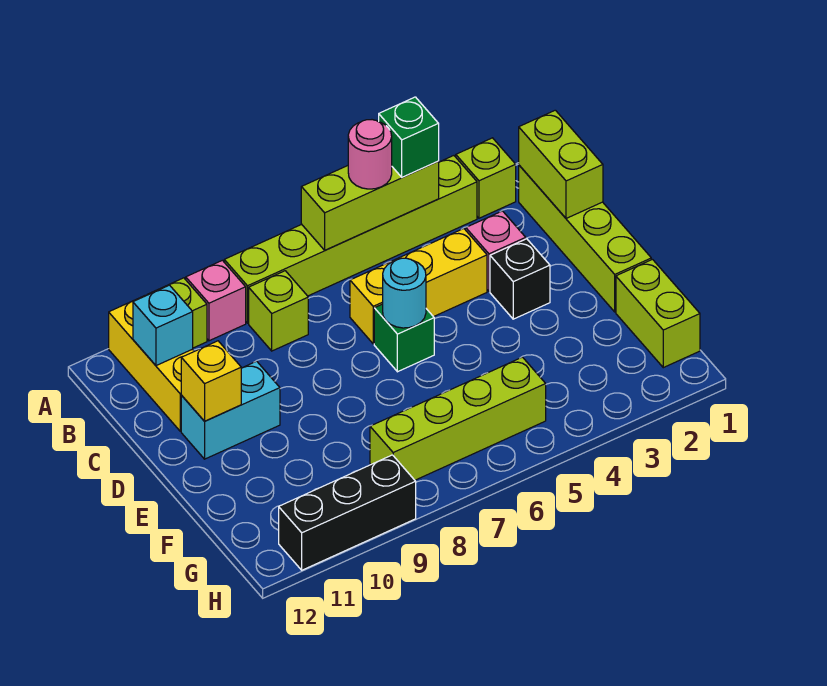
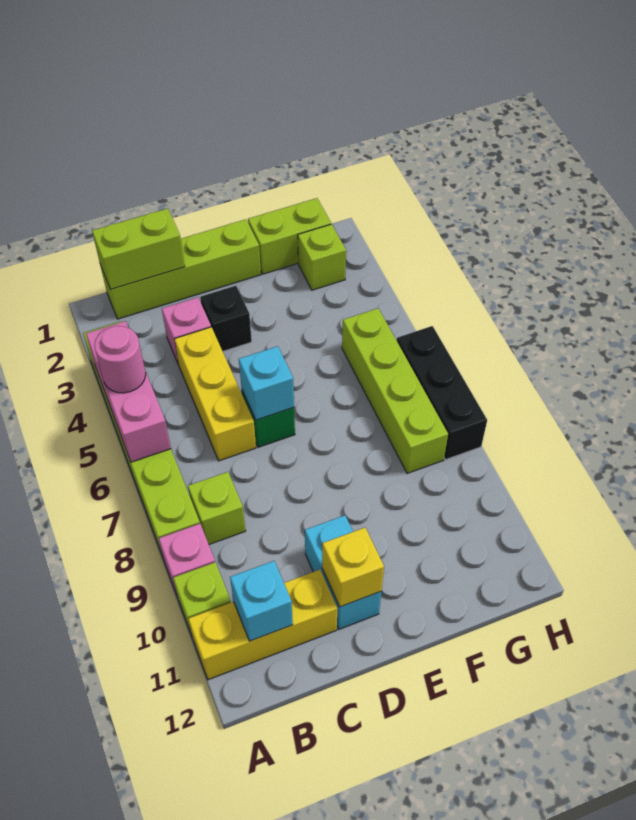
lime 1x1 brick [456,138,516,218] -> lime 1x1 brick moved to [298,224,346,290]
lime 1x3 brick [301,161,439,250] -> pink 1x3 brick [86,321,171,462]
green 1x1 brick [379,97,439,177] -> none
cyan 1x1 round brick [383,258,426,328] -> cyan 1x1 brick [239,346,294,420]
black 1x3 brick [279,455,416,570] -> black 1x3 brick moved to [397,326,487,460]

